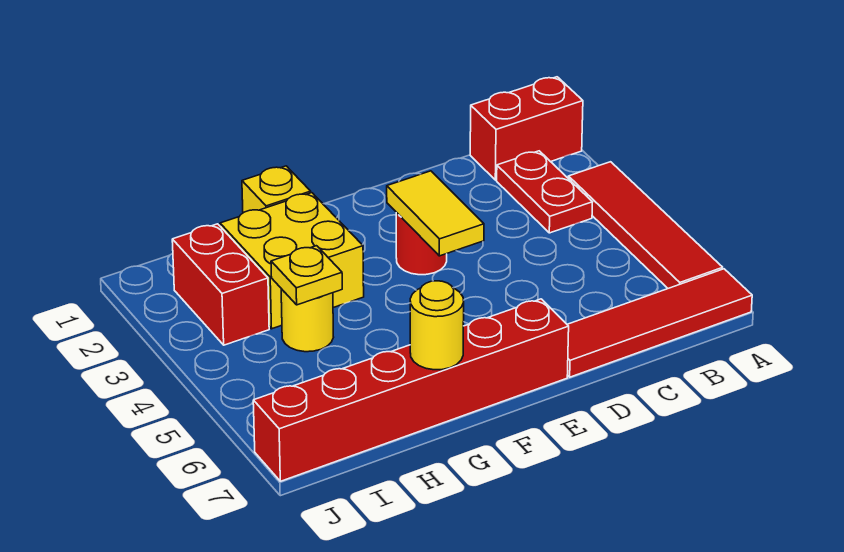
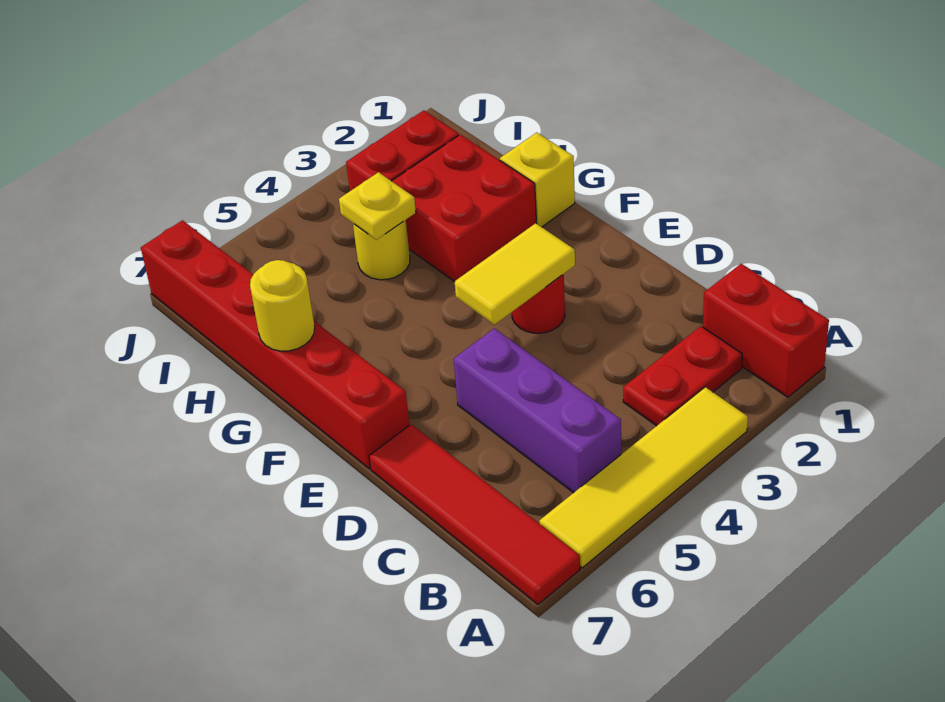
red 1x4 tile [568,162,723,288] -> yellow 1x4 tile [539,387,748,568]
none -> purple 1x3 brick [454,328,621,493]
yellow 2x2 brick [220,193,364,329] -> red 2x2 brick [392,135,537,282]

